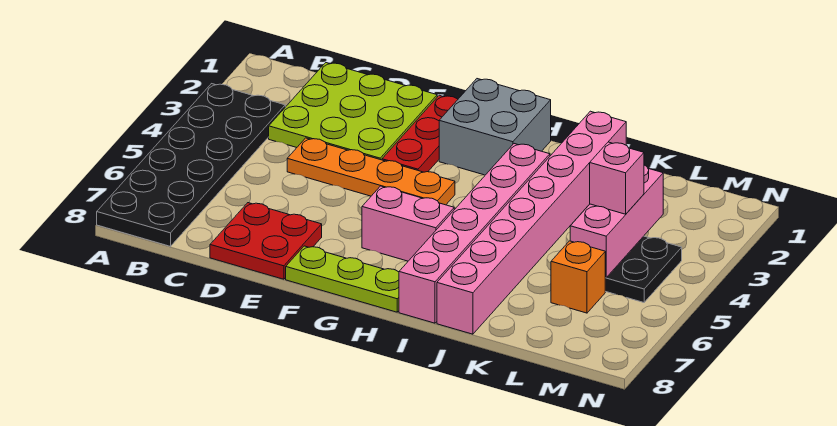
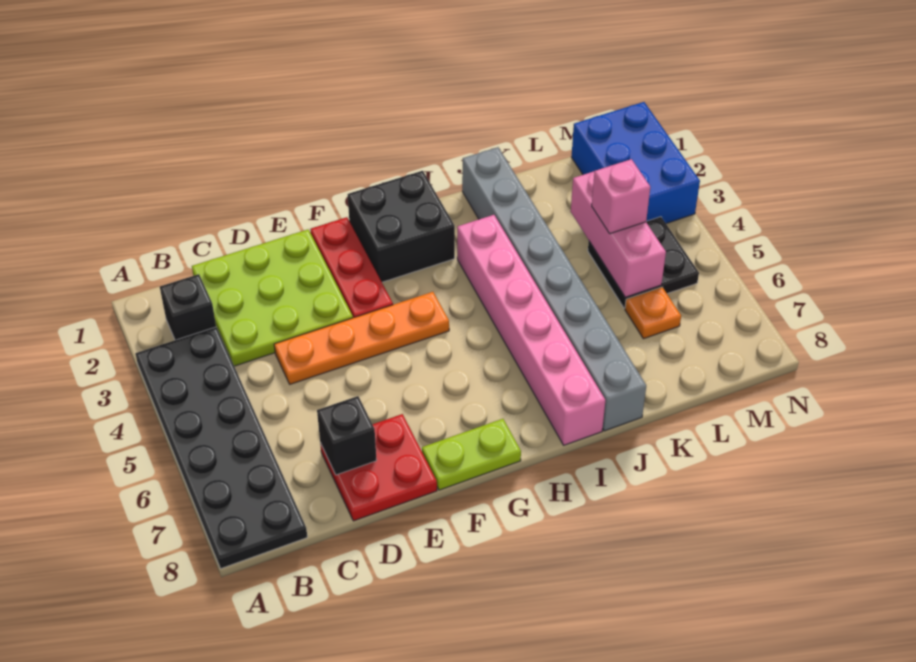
none -> black 1x1 brick [160,274,216,340]
none -> black 1x1 brick [317,396,377,475]
lime 1x3 plate [286,246,399,312] -> lime 1x2 plate [422,419,521,490]
grey 2x2 brick [439,79,551,175] -> black 2x2 brick [348,171,455,282]
pink 1x2 brick [362,186,454,261] -> none
pink 1x8 brick [437,111,626,334] -> grey 1x8 brick [462,147,646,431]
orange 1x1 brick [551,241,605,313] -> orange 1x1 plate [625,287,681,339]
none -> blue 2x3 brick [571,102,700,223]

